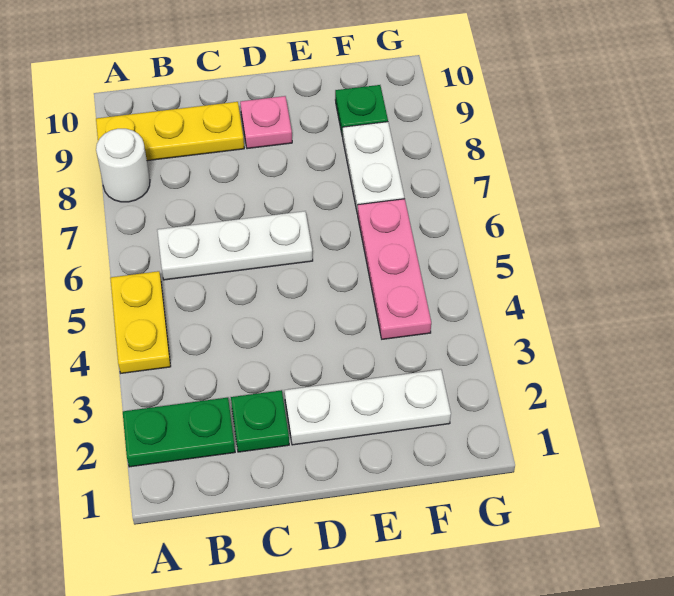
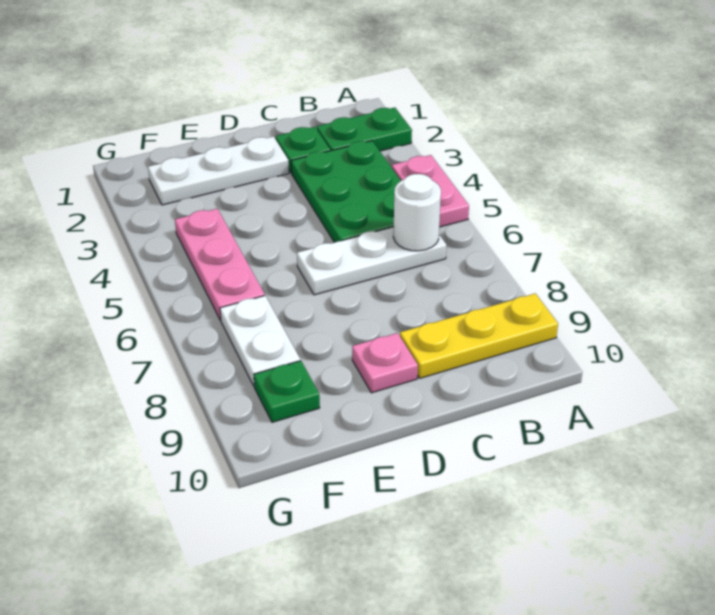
yellow 1x2 plate [110,271,171,373] -> pink 1x2 plate [392,155,469,227]
white 1x1 round brick [96,129,150,202] -> white 1x1 round brick moved to [393,174,441,251]
none -> green 2x3 plate [291,141,401,242]

